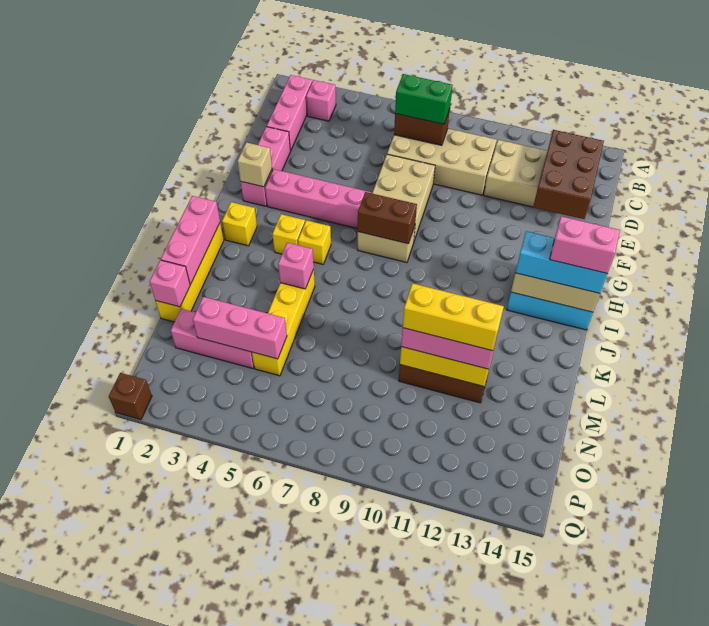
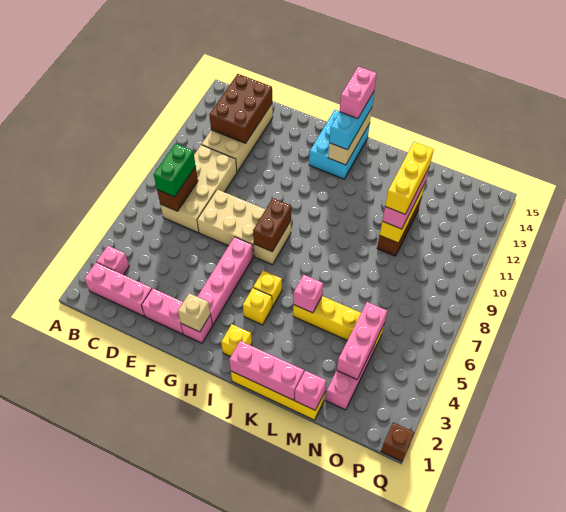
brown 2x3 brick [533,130,604,219] -> brown 2x3 brick turned to [209,74,272,143]

